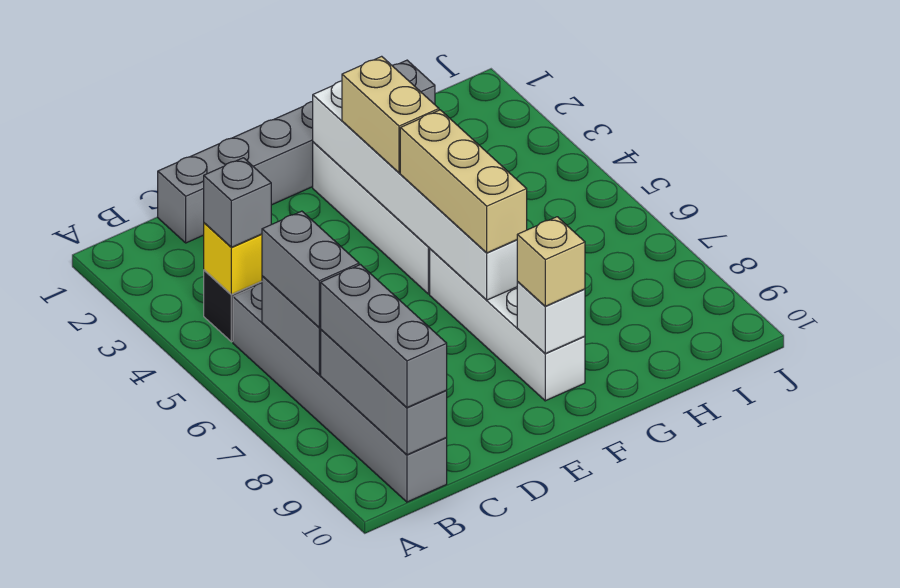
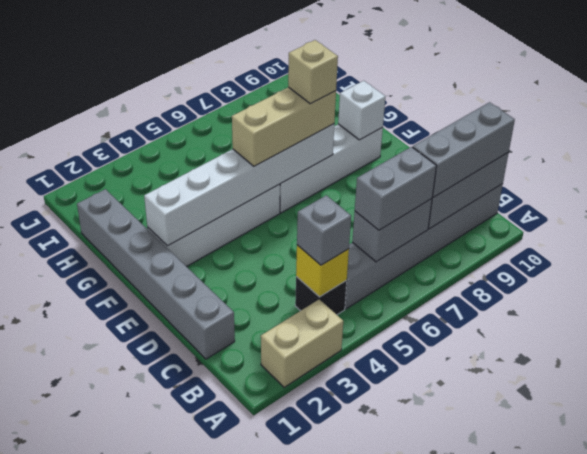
tan 1x2 brick [342,56,439,173] -> tan 1x2 brick moved to [261,299,343,387]
tan 1x1 brick [517,217,585,306] -> tan 1x1 brick moved to [288,40,338,104]

